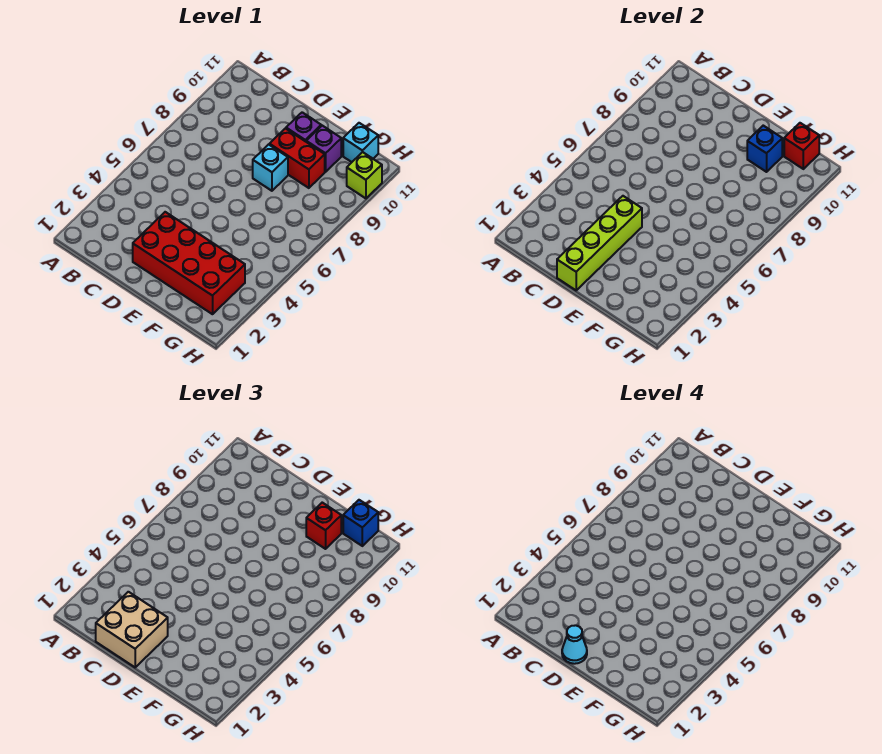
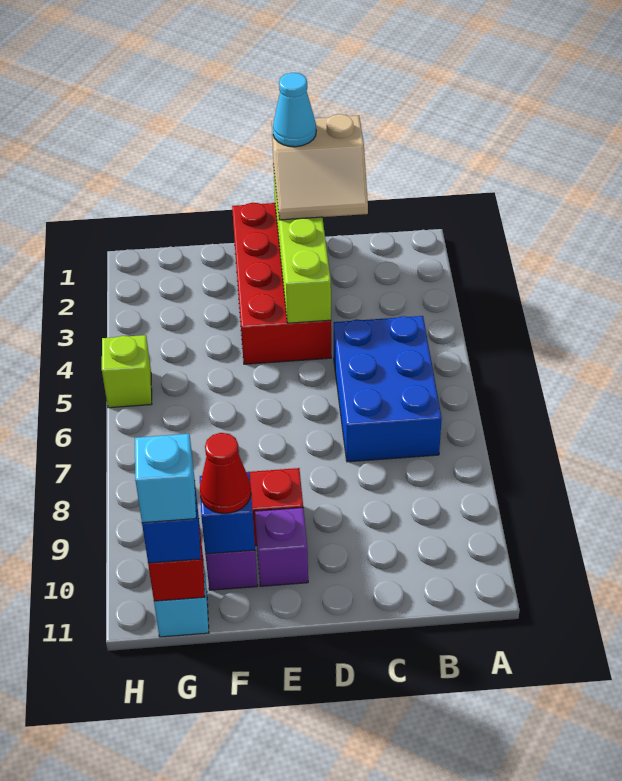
none -> blue 2x3 brick [334,316,442,462]
tan 2x2 brick [96,592,168,667] -> tan 2x2 slope [272,114,368,220]
red 2x4 brick [133,212,245,314] -> red 2x4 brick turned to [232,203,331,364]
cyan 1x1 brick [253,144,288,191] -> cyan 1x1 brick moved to [135,434,196,523]
red 1x1 brick [306,503,341,549] -> red 1x1 cone [200,433,251,513]
lime 1x1 brick [347,152,382,198] -> lime 1x1 brick moved to [102,335,152,408]

